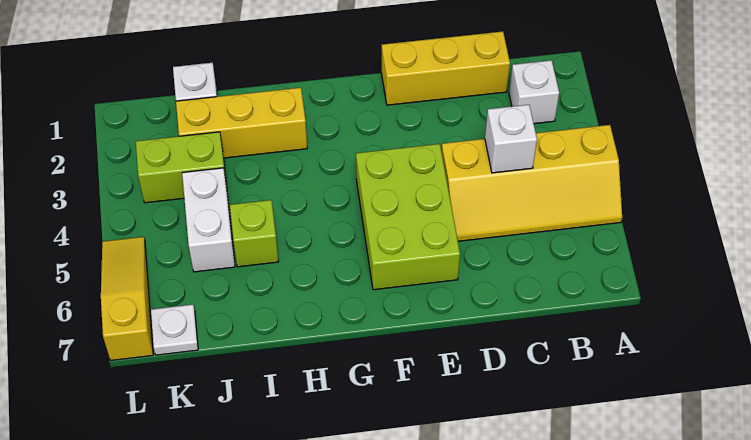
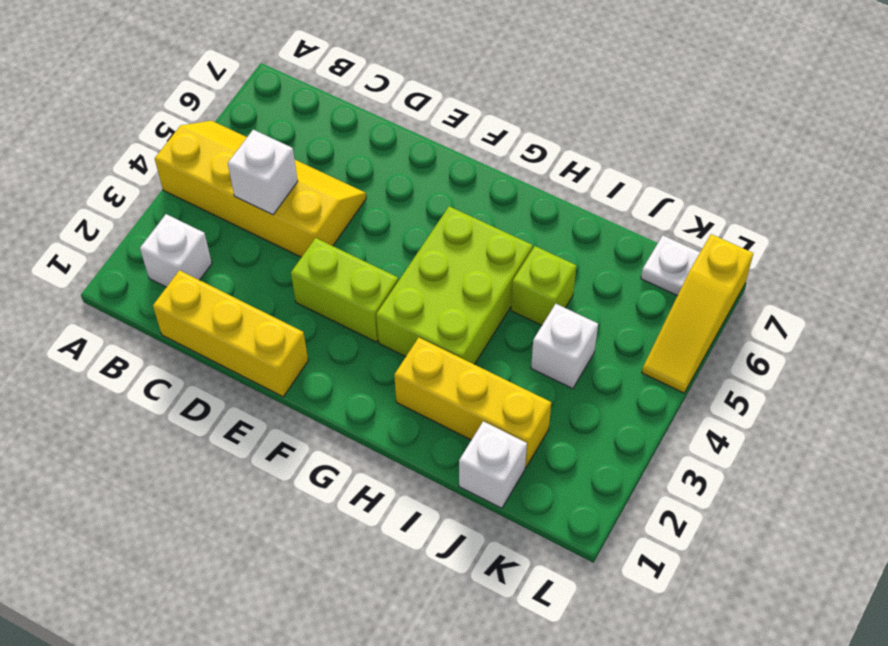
lime 2x3 brick [356,144,460,290] -> lime 2x3 brick moved to [376,206,533,364]
lime 1x2 brick [136,132,227,203] -> lime 1x2 brick moved to [291,238,398,342]
white 1x2 brick [182,168,235,272] -> white 1x1 brick [531,304,598,389]

